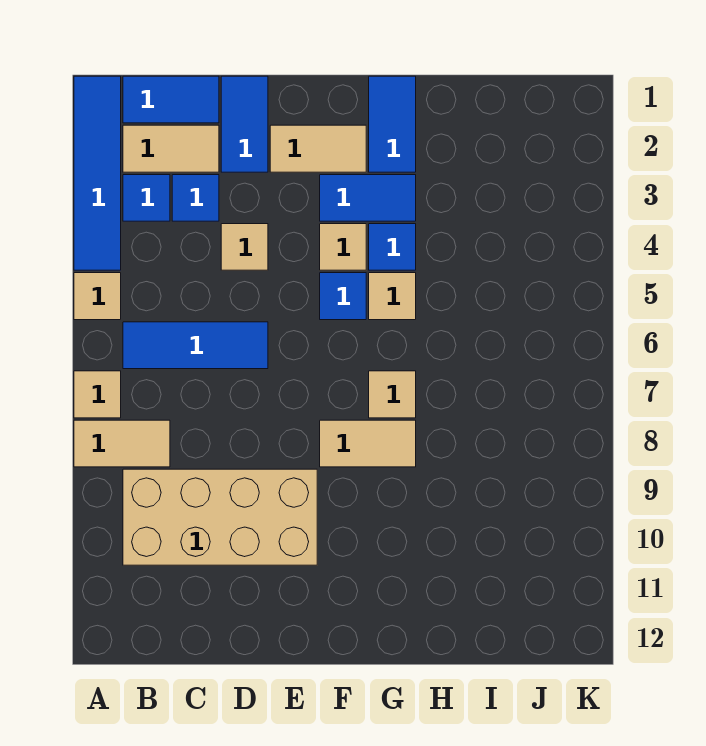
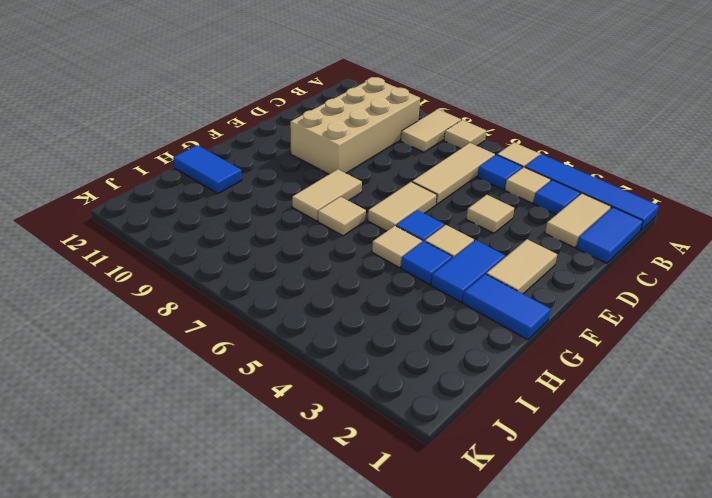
none -> tan 1x1 tile [505,167,551,203]
blue 1x3 tile [123,322,268,369] -> tan 1x3 tile [412,143,495,205]
blue 1x1 tile [172,175,219,221] -> blue 1x1 tile moved to [477,155,522,190]
blue 1x2 tile [221,76,268,172] -> blue 1x2 tile moved to [173,145,242,193]
none -> tan 1x2 tile [368,182,437,231]

